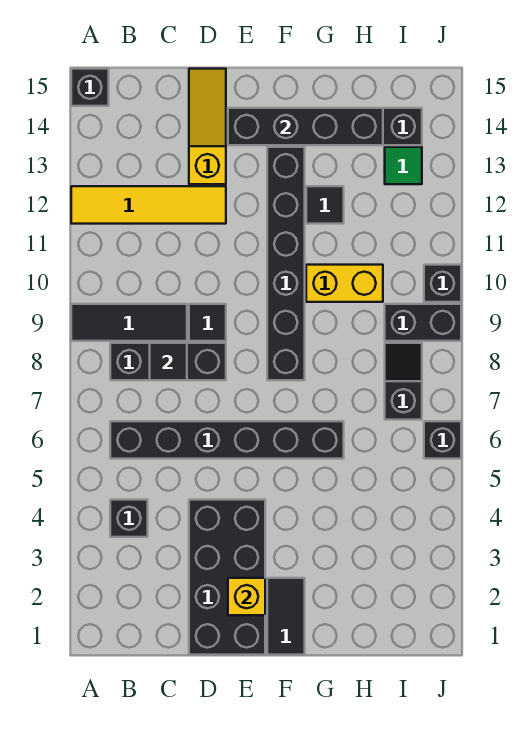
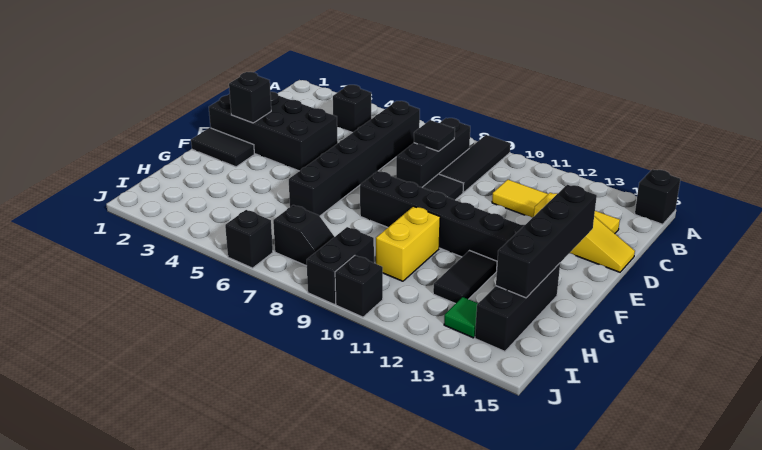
yellow 1x4 tile [71,186,226,224] -> yellow 1x4 tile turned to [492,180,620,233]
yellow 1x1 brick [228,578,265,615] -> black 1x1 brick [229,72,271,123]
black 1x1 tile [306,186,344,224] -> black 1x2 tile [433,251,497,304]

